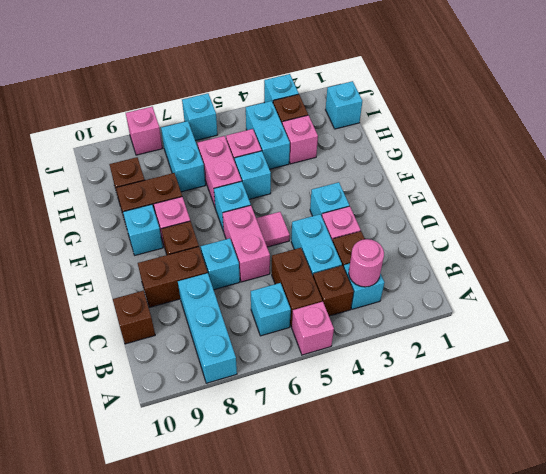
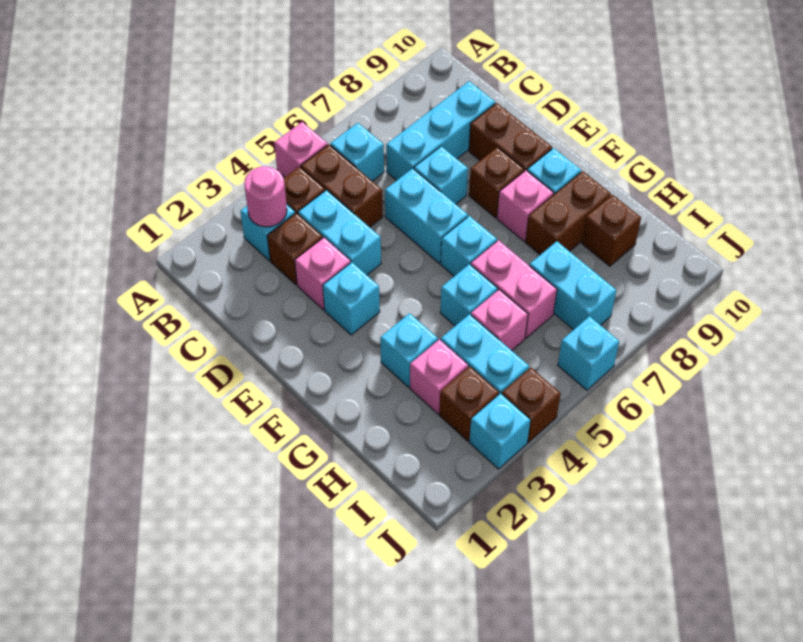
cyan 1x3 brick [178,273,237,383] -> cyan 1x3 brick turned to [386,81,495,181]
brown 1x1 brick [113,291,155,344] -> brown 1x1 brick moved to [502,367,561,442]
pink 1x2 brick [223,205,270,282] -> cyan 1x2 brick [385,168,468,263]
brown 1x2 brick [138,247,208,308] -> brown 1x2 brick turned to [469,103,552,171]
pink 1x1 tile [256,212,290,247] -> none
cyan 1x1 brick [325,81,362,129] -> cyan 1x1 brick moved to [380,313,438,387]
pink 1x1 brick [126,107,163,155] -> none

